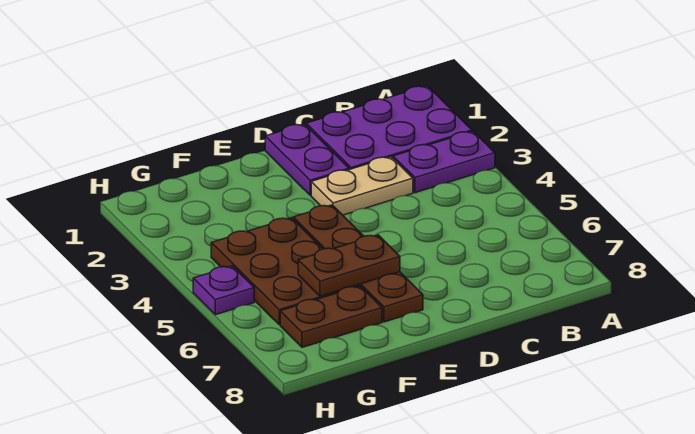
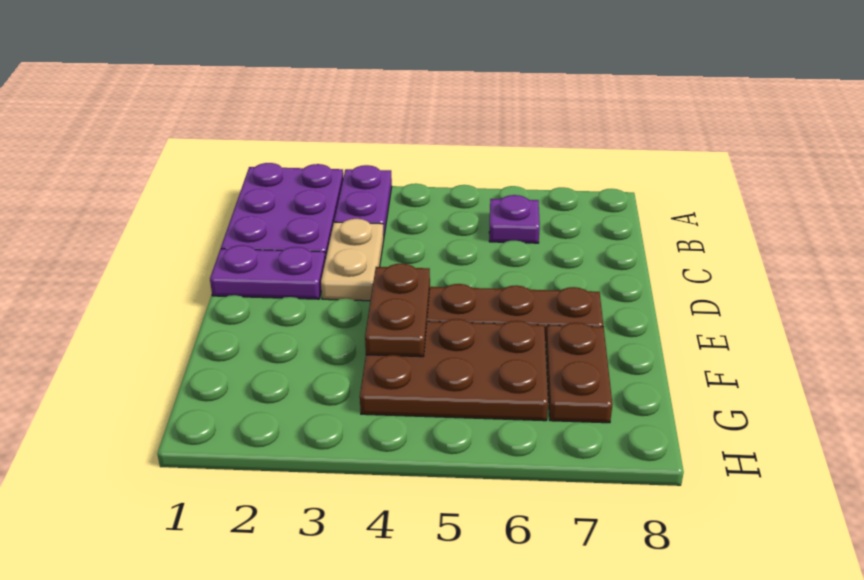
brown 1x2 plate [298,235,400,296] -> brown 1x2 plate moved to [365,264,430,357]
purple 1x1 plate [193,266,254,315] -> purple 1x1 plate moved to [489,195,540,243]

